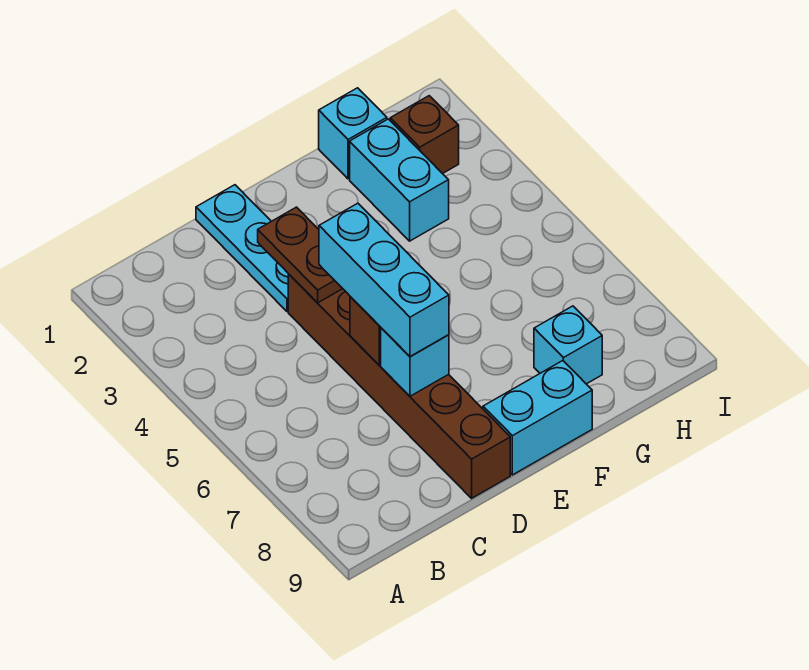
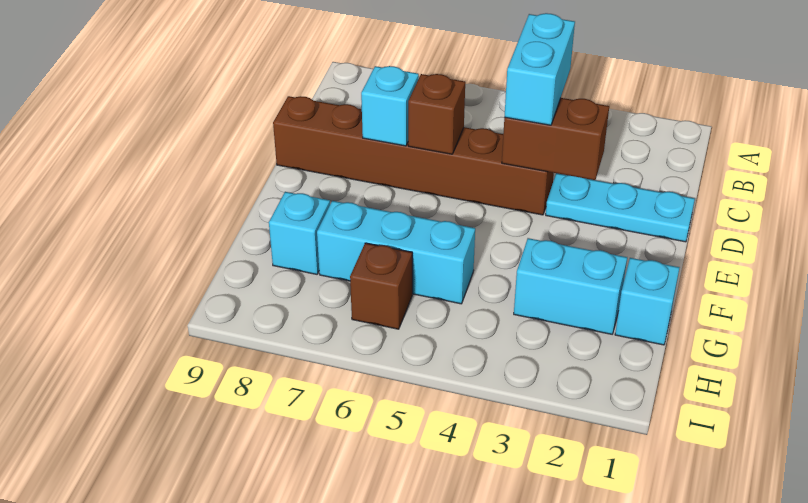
brown 1x2 plate [258,207,343,303] -> brown 1x2 brick [502,98,609,180]
cyan 1x3 brick [319,203,449,356] -> cyan 1x3 brick moved to [317,201,475,304]
cyan 1x2 brick [483,361,592,475] -> cyan 1x2 brick moved to [504,13,575,125]
brown 1x1 brick [390,96,459,174] -> brown 1x1 brick moved to [350,243,412,329]

